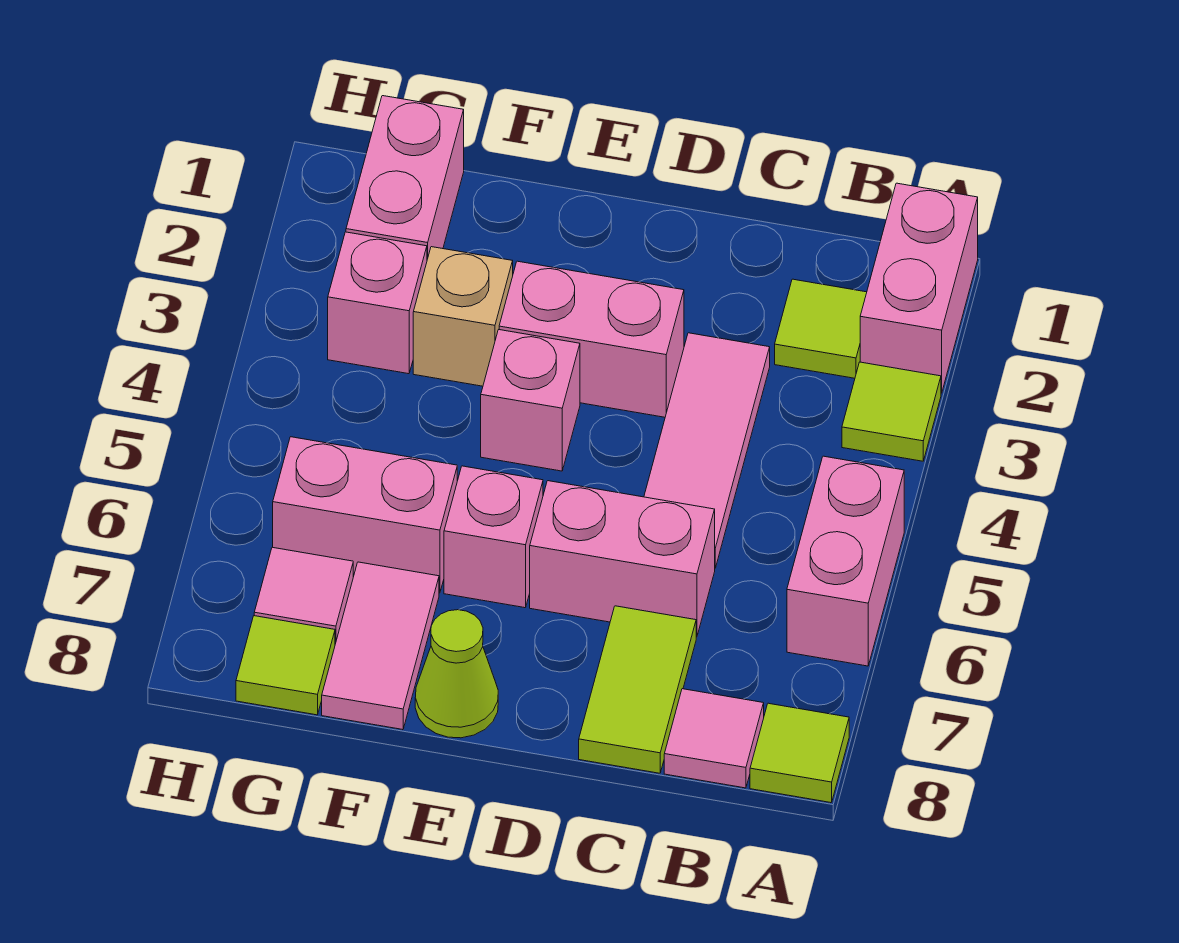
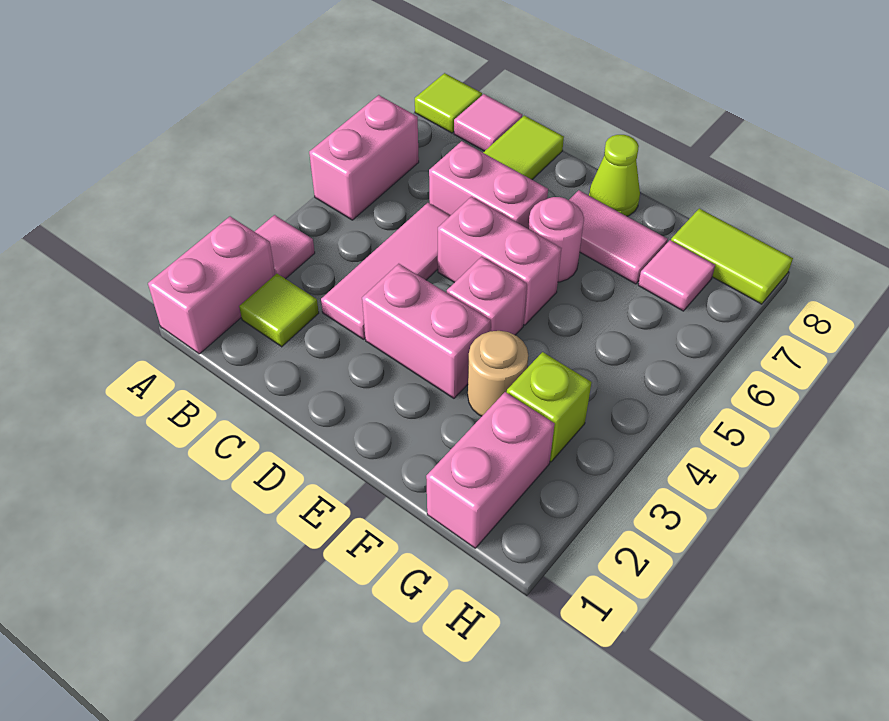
lime 1x1 tile [842,362,941,461] -> pink 1x1 tile [255,215,315,279]
pink 1x1 brick [444,466,543,608] -> pink 1x1 round brick [528,197,584,282]
tan 1x1 brick [413,247,513,386] -> tan 1x1 round brick [468,331,528,416]
pink 1x2 brick [273,437,457,593] -> pink 1x2 brick moved to [438,197,561,325]
pink 1x2 tile [322,562,439,730] -> pink 1x2 tile turned to [569,190,668,284]
pink 1x1 brick [328,232,427,374] -> lime 1x1 brick [507,352,592,462]
lime 1x1 tile [236,616,335,715] -> lime 1x2 tile [671,208,793,304]

